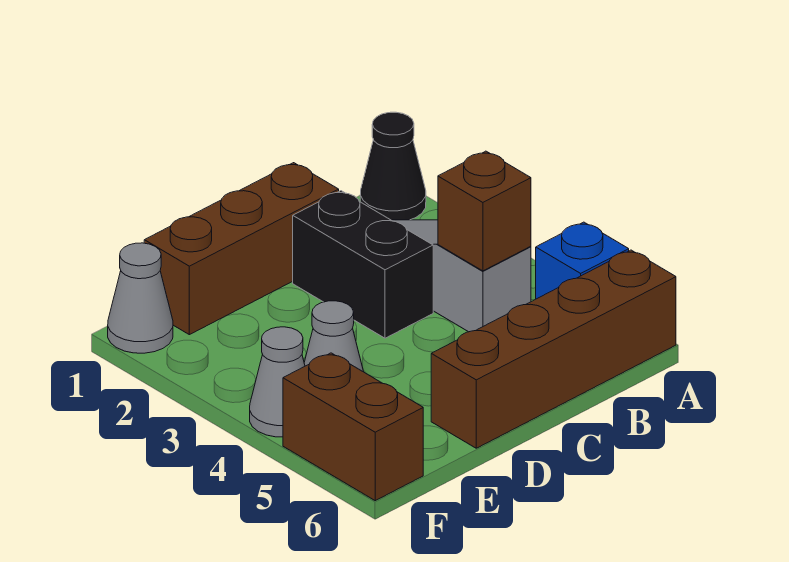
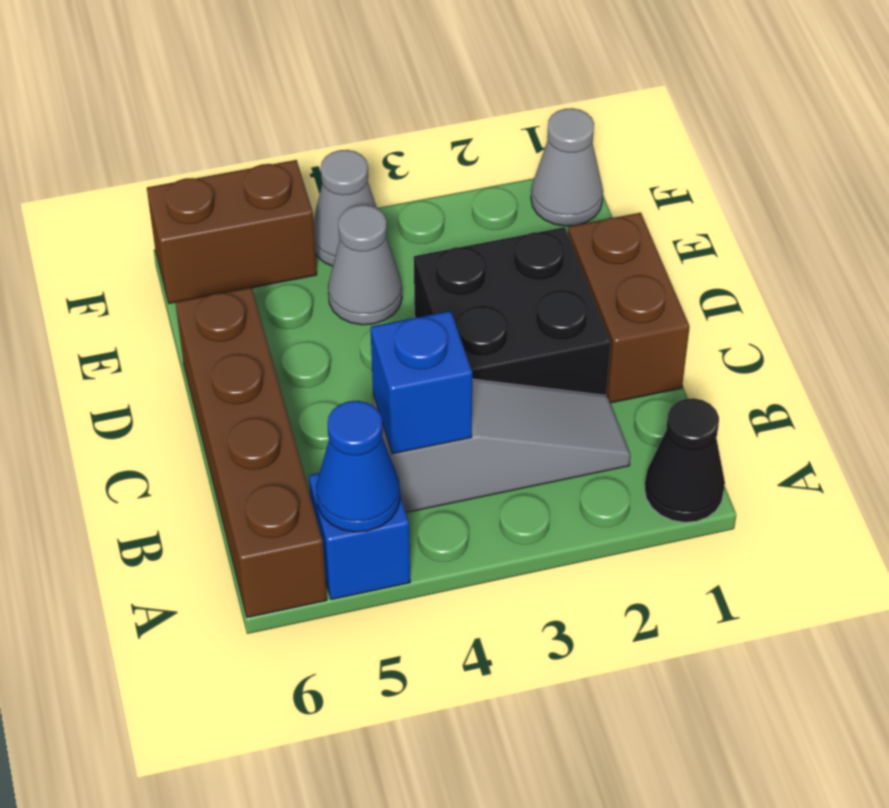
none -> blue 1x1 cone [316,401,400,532]
brown 1x1 brick [438,151,531,271] -> blue 1x1 brick [371,311,472,454]
brown 1x3 brick [144,163,339,335] -> brown 1x2 brick [568,213,690,403]
black 1x2 brick [293,191,433,338] -> black 2x2 brick [414,227,611,395]

